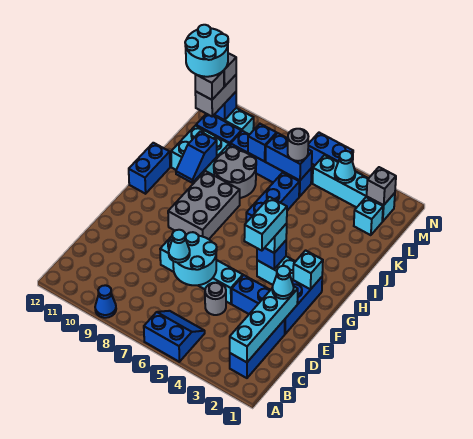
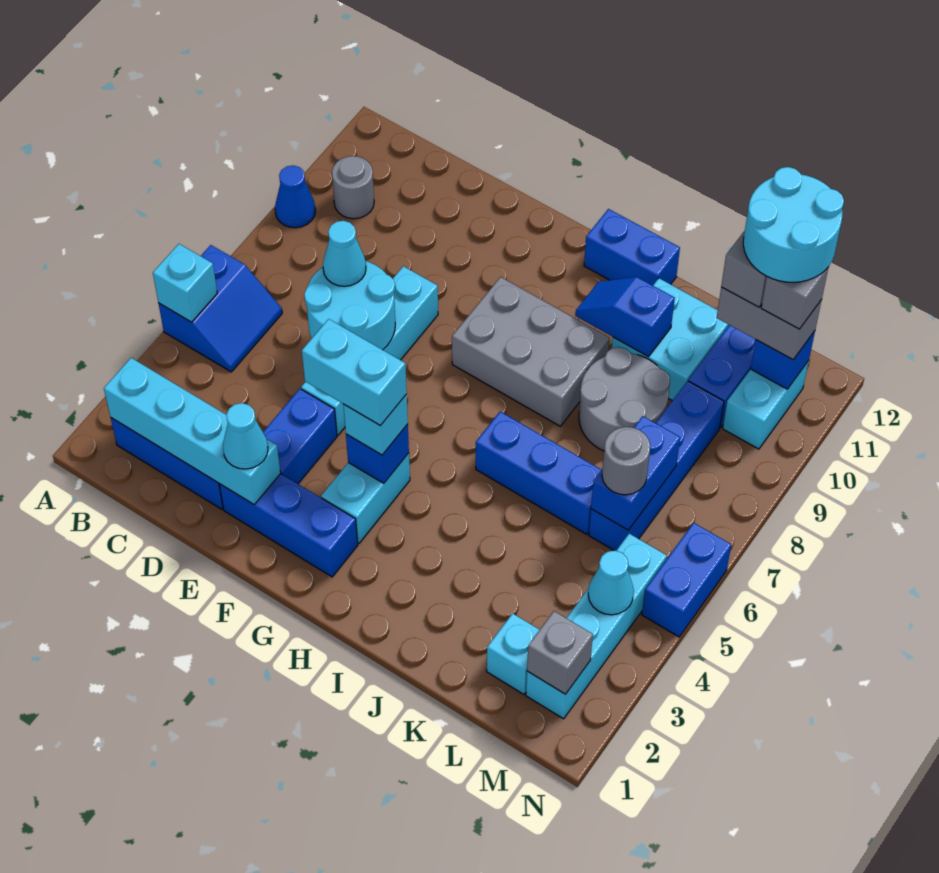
grey 1x1 round brick [205,283,226,315] -> grey 1x1 round brick moved to [332,156,374,219]
cyan 1x1 brick [293,250,323,290] -> cyan 1x1 brick moved to [153,244,217,322]
blue 1x1 brick [248,124,277,161] -> none

